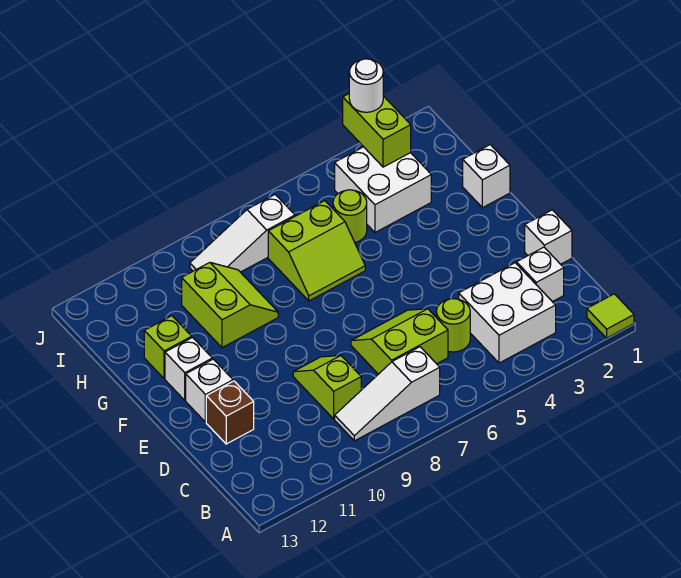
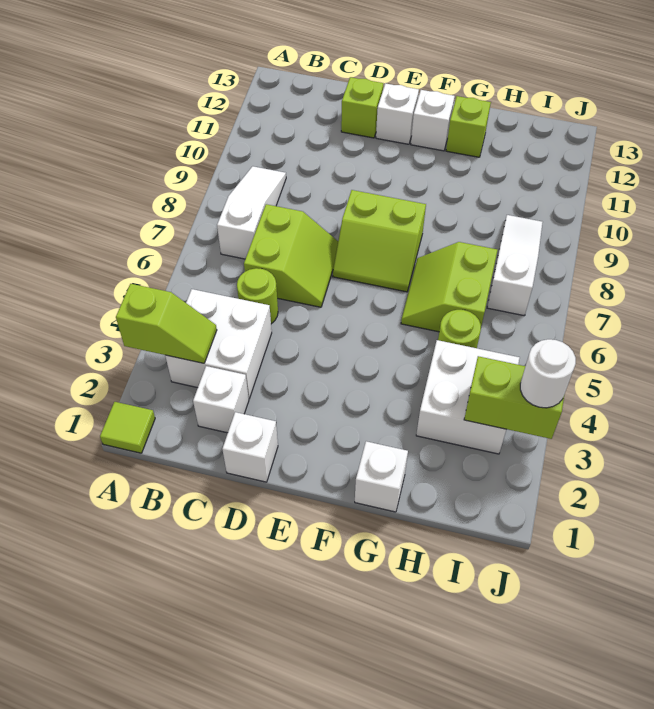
lime 1x2 slope [293,355,361,419] -> lime 1x2 slope moved to [116,284,217,363]
brown 1x1 brick [206,381,254,444] -> lime 1x1 brick [341,77,383,138]
lime 2x2 slope [182,263,278,348] -> lime 2x2 slope moved to [333,190,426,292]

